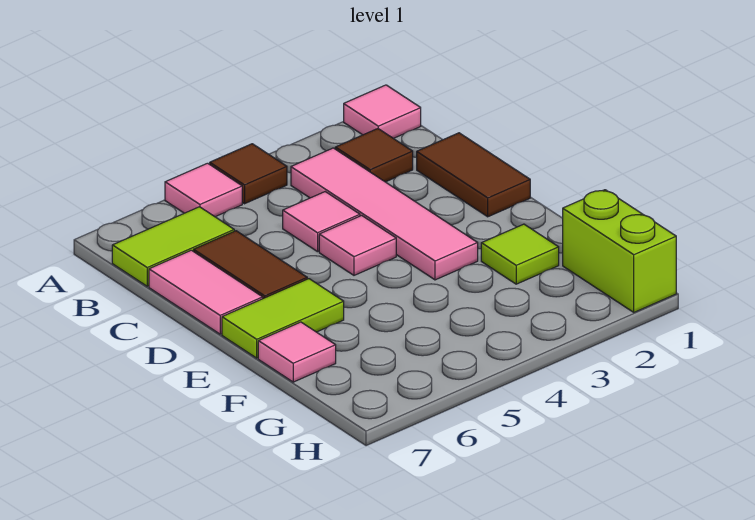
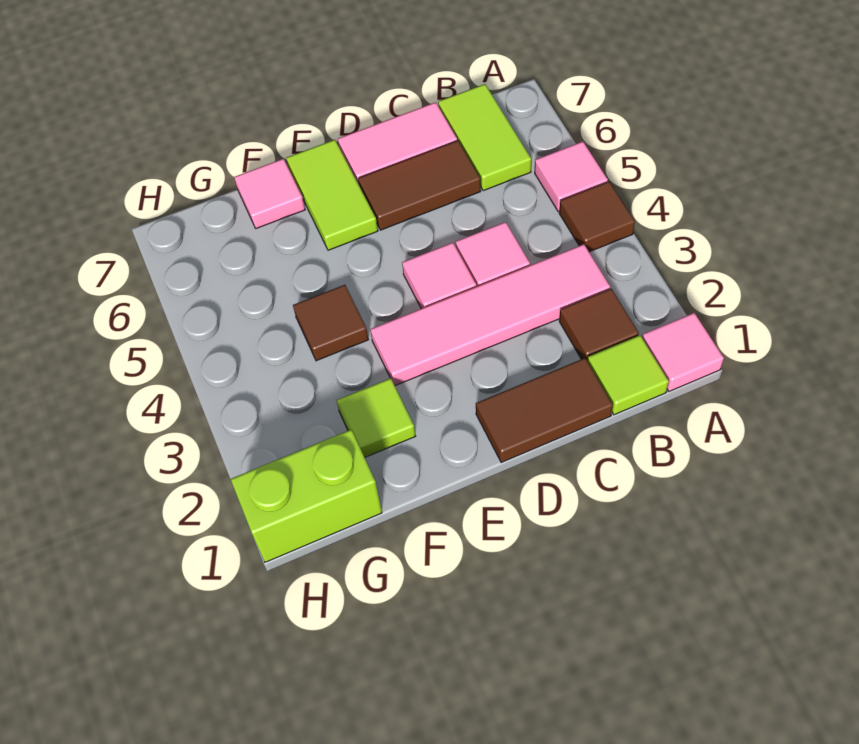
none -> lime 1x1 tile [588,335,669,415]
none -> brown 1x1 tile [293,285,368,361]

